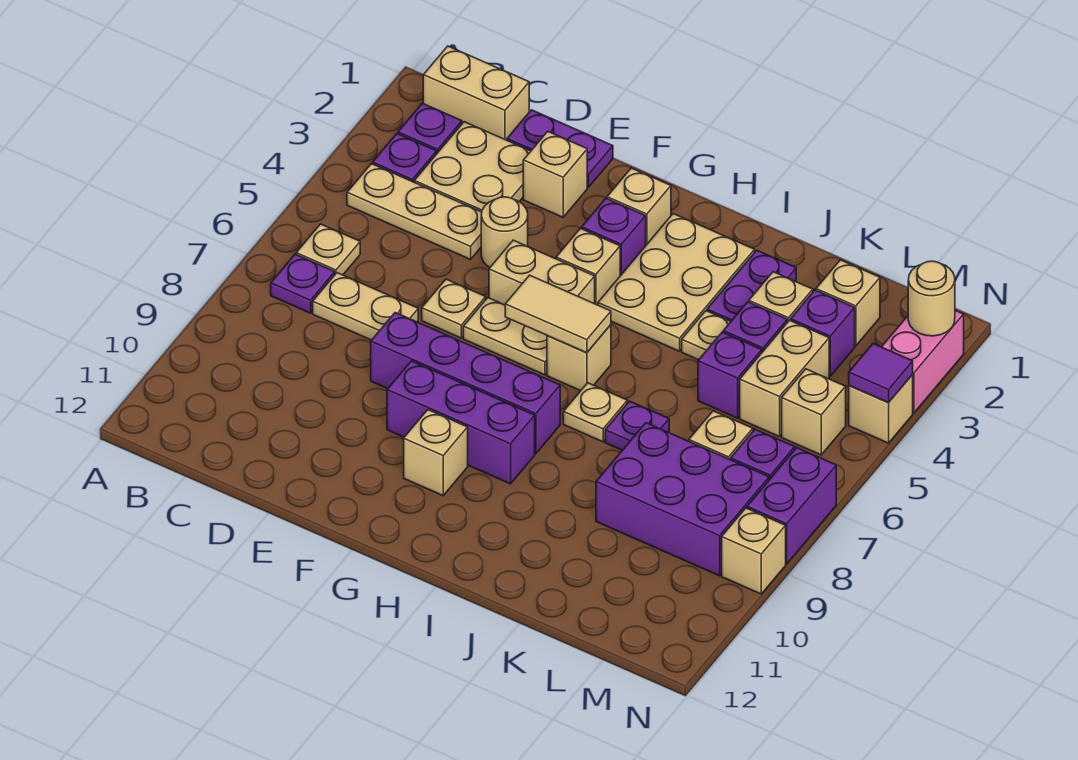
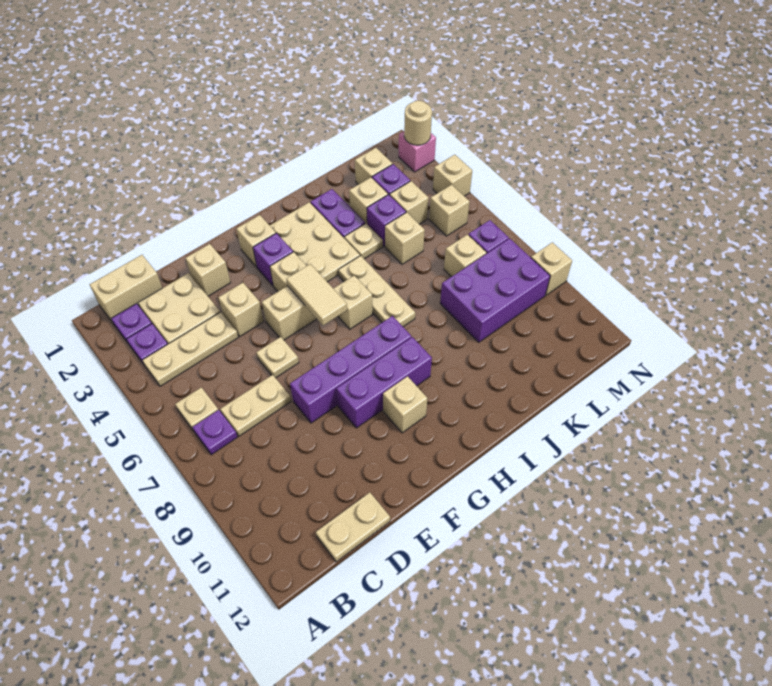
purple 1x2 plate [507,110,613,187] -> none
tan 1x1 round brick [481,197,528,267] -> tan 1x1 brick [218,283,264,336]
tan 1x2 plate [463,298,547,375] -> tan 1x2 plate moved to [316,493,390,562]
tan 1x2 tile [505,275,611,353] -> tan 1x2 tile turned to [286,264,347,325]
tan 1x1 plate [563,383,627,442] -> tan 1x3 plate [338,256,415,327]
purple 1x1 plate [605,401,669,450] -> none
purple 1x1 brick [698,332,762,418] -> tan 1x1 brick [385,212,425,264]
tan 1x2 brick [740,320,829,437] -> tan 1x1 brick [390,181,429,224]
pink 1x2 brick [882,310,964,413] -> pink 1x1 brick [399,132,436,172]
purple 1x1 tile [849,344,913,403] -> none
purple 1x2 brick [747,448,836,564] -> none

